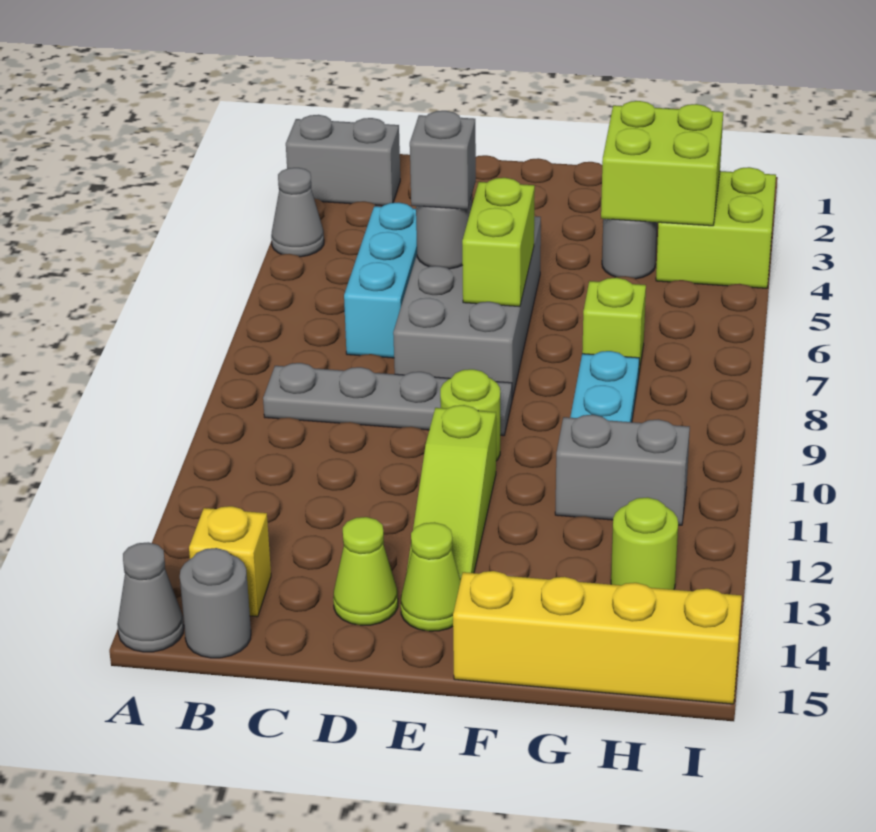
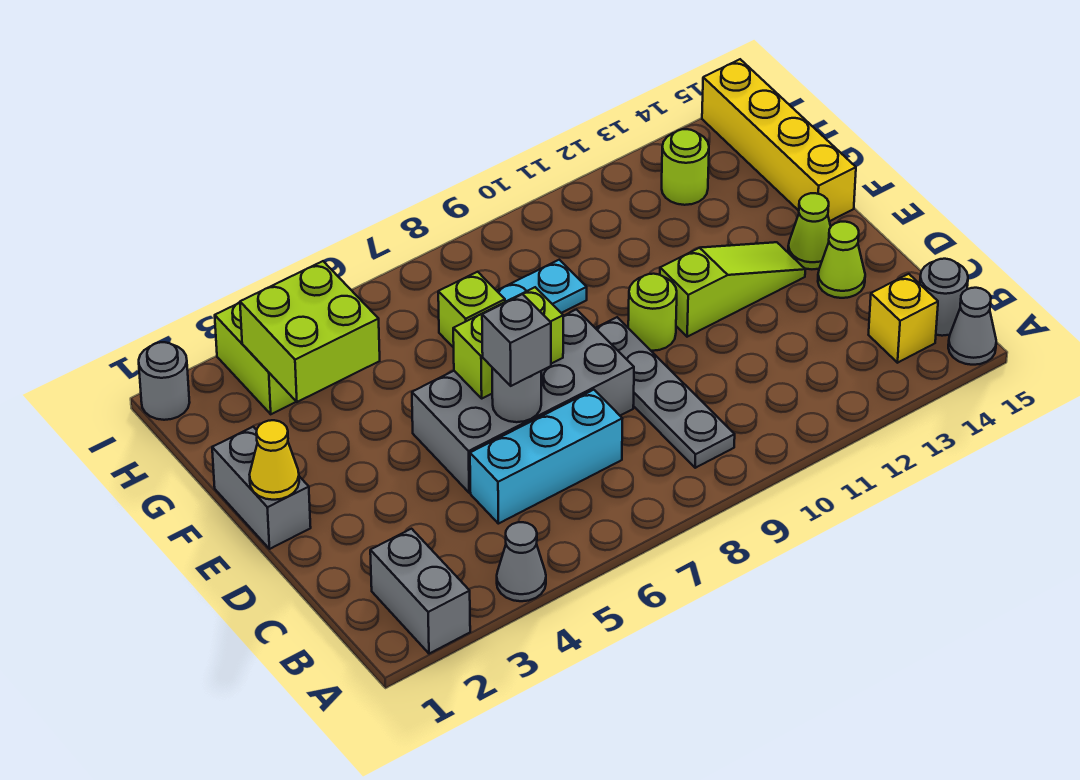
none -> yellow 1x1 cone [249,420,299,500]
grey 1x1 round brick [602,219,657,279] -> grey 1x1 round brick moved to [139,342,190,420]
grey 1x2 brick [555,415,690,525] -> grey 1x2 brick moved to [212,427,311,549]

